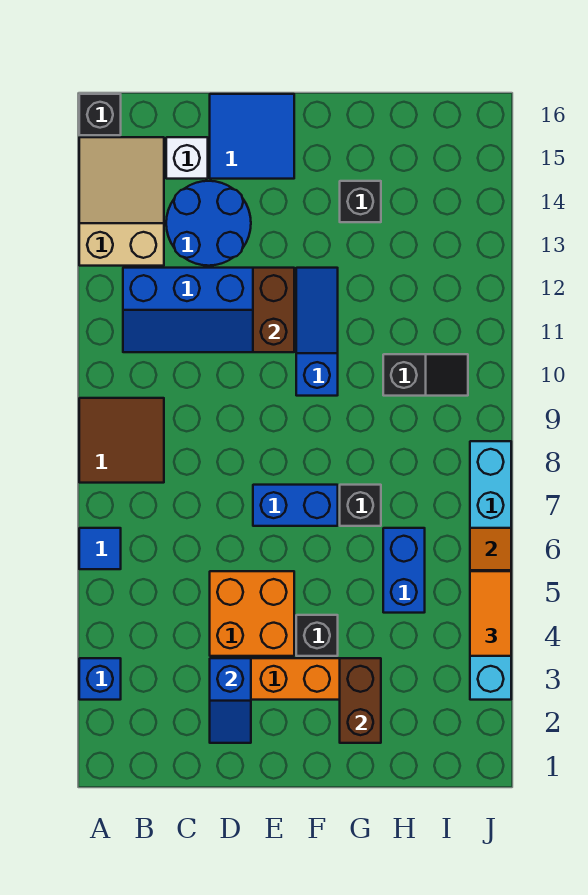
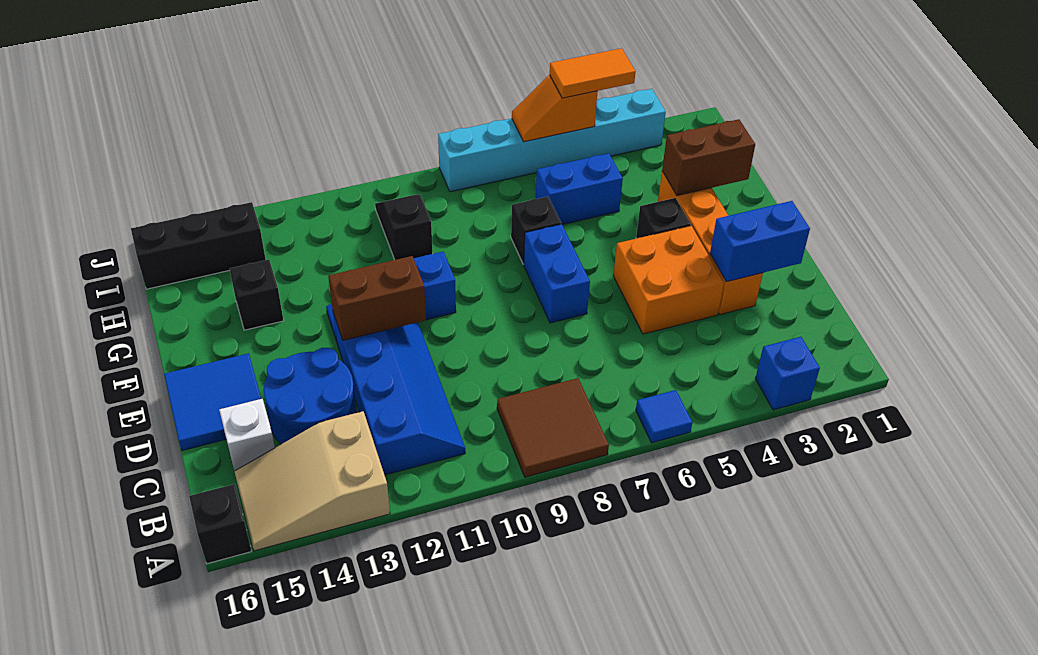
blue 1x2 slope [210,658,251,743] -> blue 1x2 brick [710,201,810,282]
none -> black 1x3 brick [131,202,266,289]

